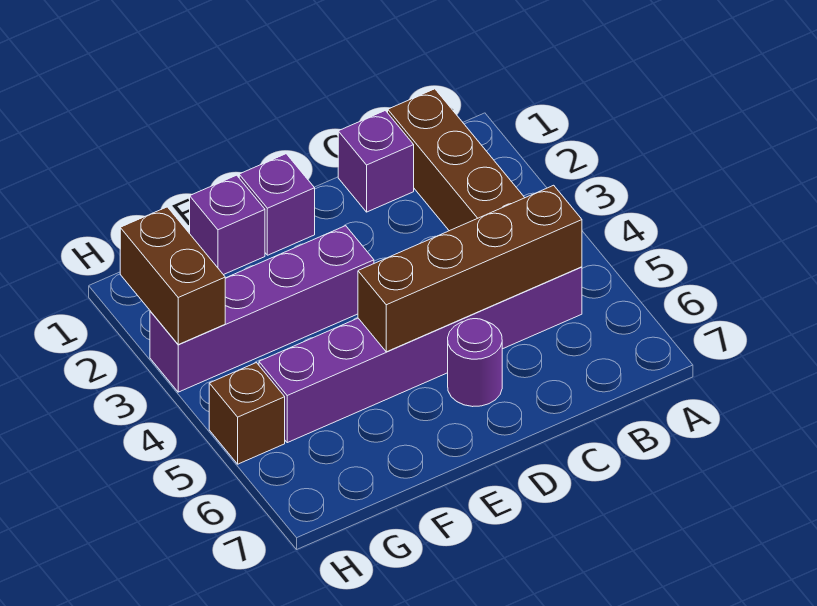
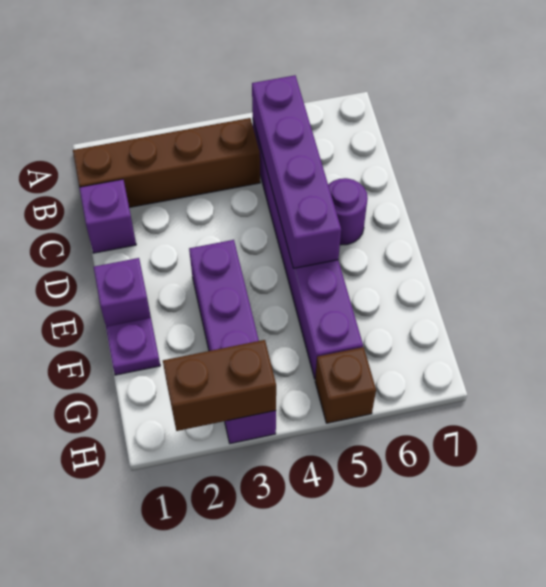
brown 1x4 brick [358,185,582,352] -> purple 1x4 brick [252,75,341,268]
purple 1x1 brick [190,175,265,275] -> purple 1x1 plate [106,318,160,375]

